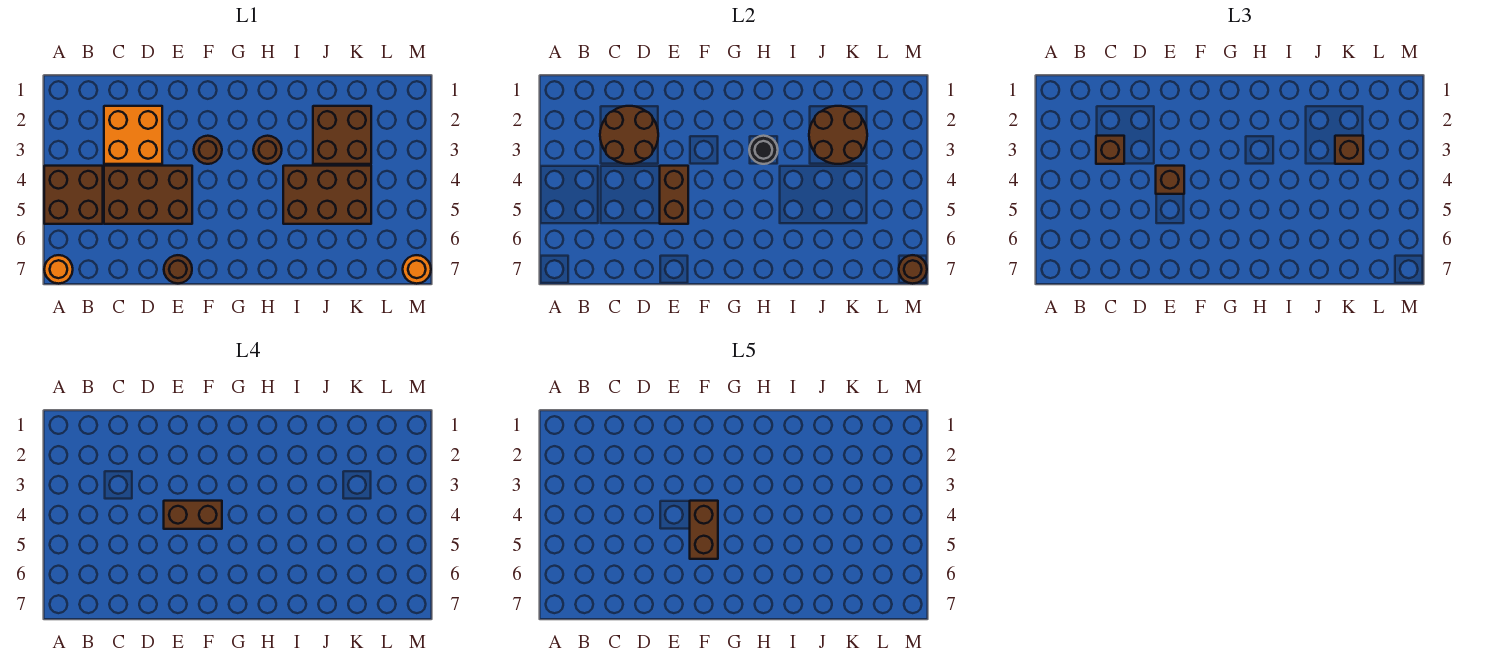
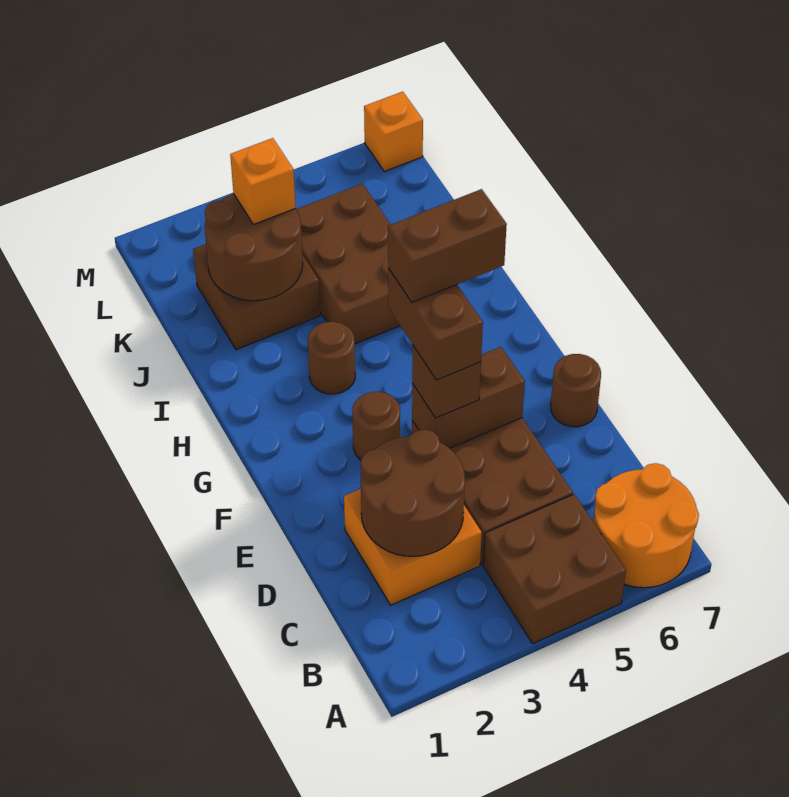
orange 1x1 round brick [44,255,73,284] -> orange 2x2 round brick [593,463,699,588]
brown 1x1 brick [1096,136,1124,164] -> none
black 1x1 round brick [749,136,778,164] -> none
brown 1x1 brick [1335,136,1363,164] -> orange 1x1 brick [230,138,296,224]
orange 1x1 round brick [403,255,431,284] -> orange 1x1 brick [364,92,423,171]
brown 1x1 round brick [899,255,927,284] -> none

